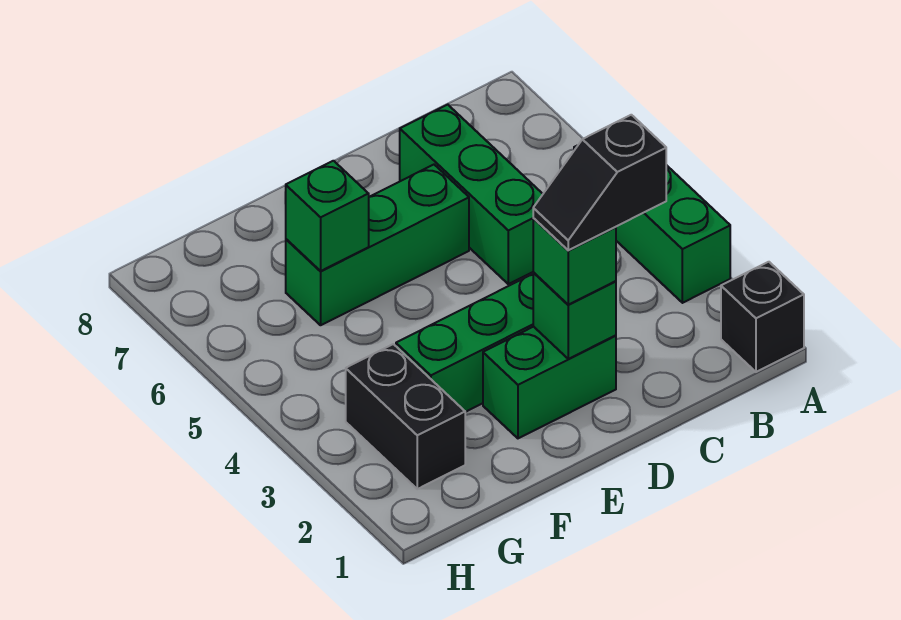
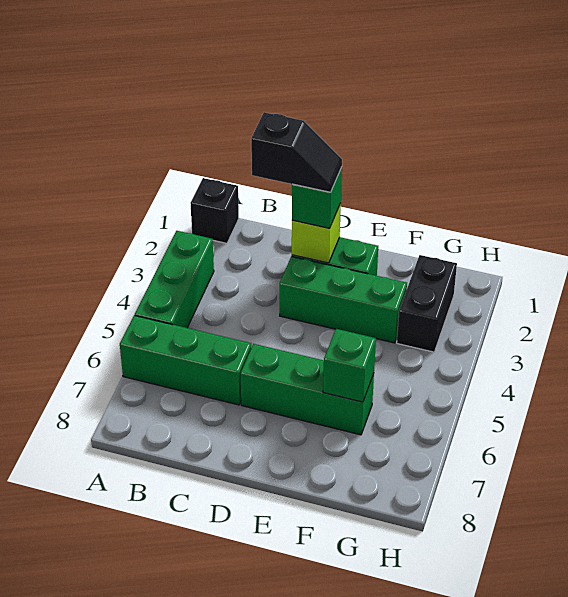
green 1x3 brick [400,105,543,284] -> green 1x3 brick turned to [120,315,251,405]
green 1x1 brick [533,272,616,359] -> lime 1x1 brick [292,203,341,263]

